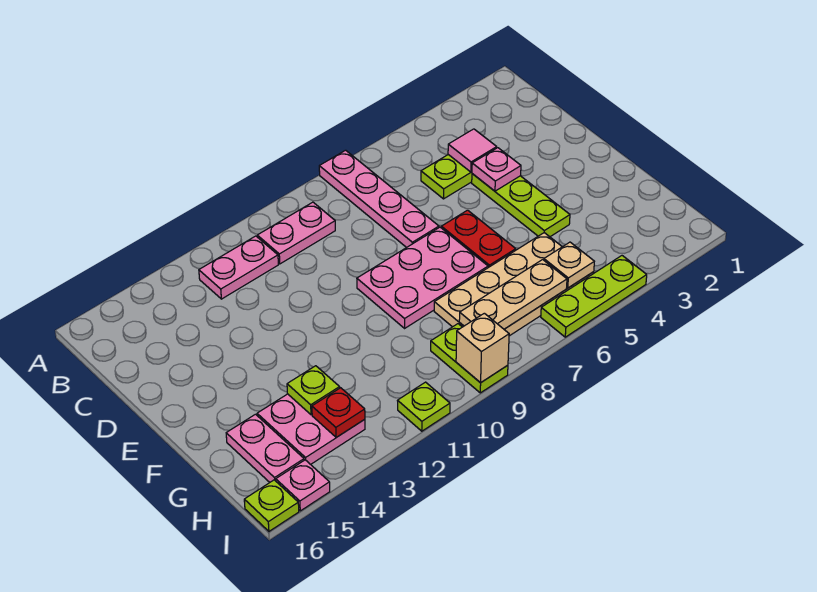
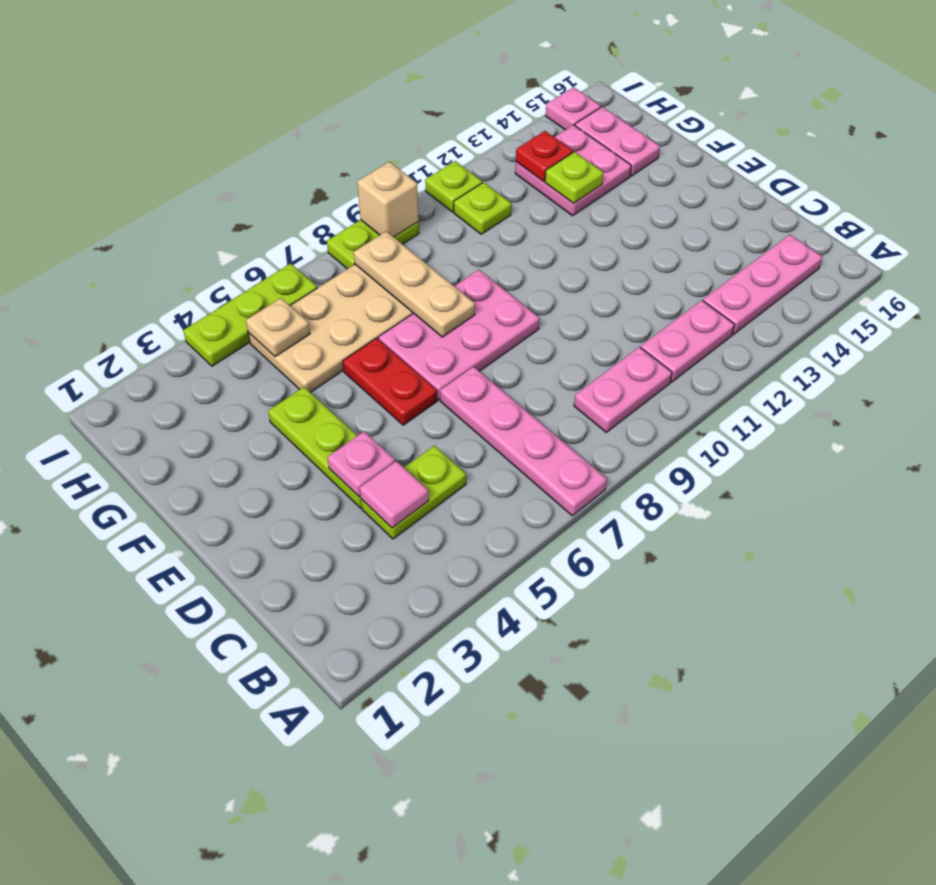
none -> pink 1x3 plate [703,235,822,334]
tan 1x3 plate [459,260,567,329] -> tan 1x3 plate turned to [354,231,475,337]
lime 1x2 plate [431,324,508,393] -> lime 1x2 plate turned to [327,220,419,269]
lime 1x1 plate [244,480,299,531] -> lime 1x1 plate moved to [454,182,511,234]

